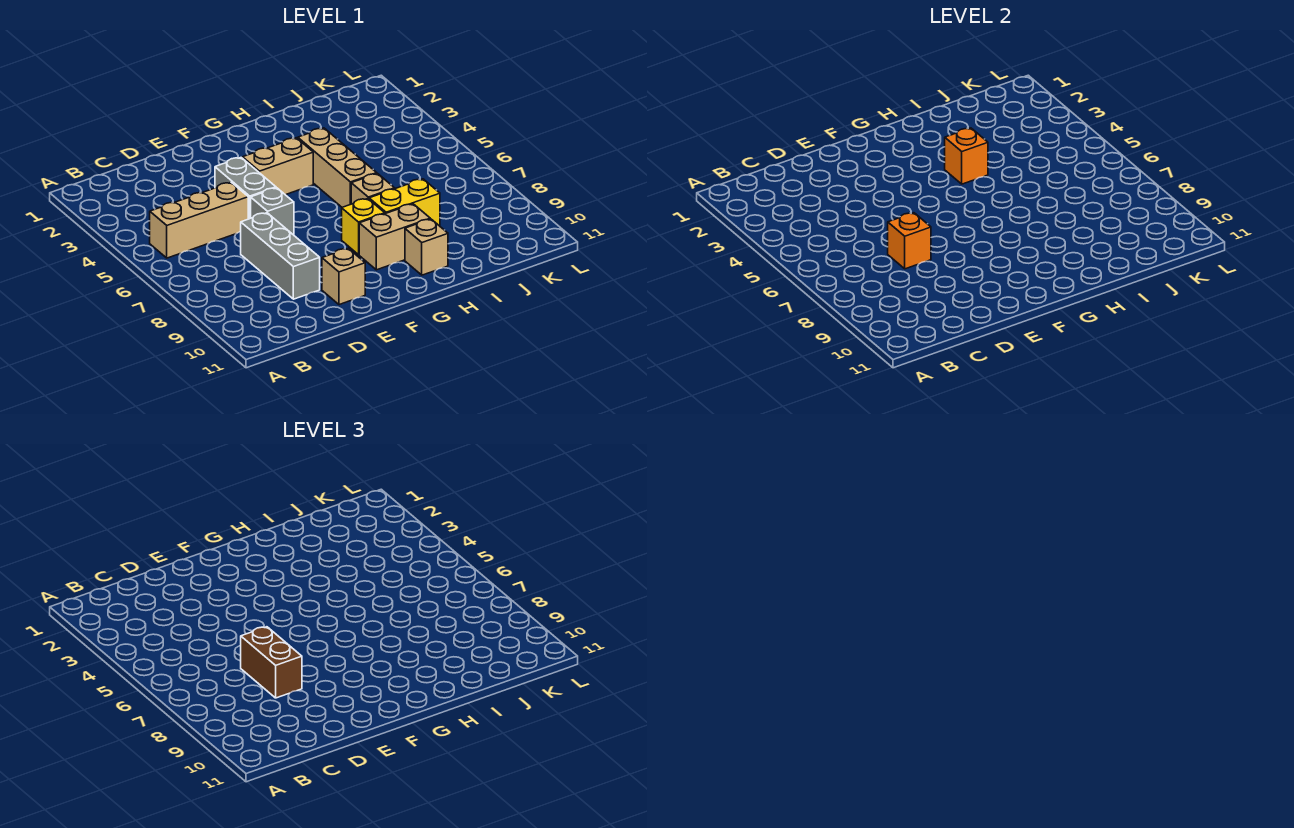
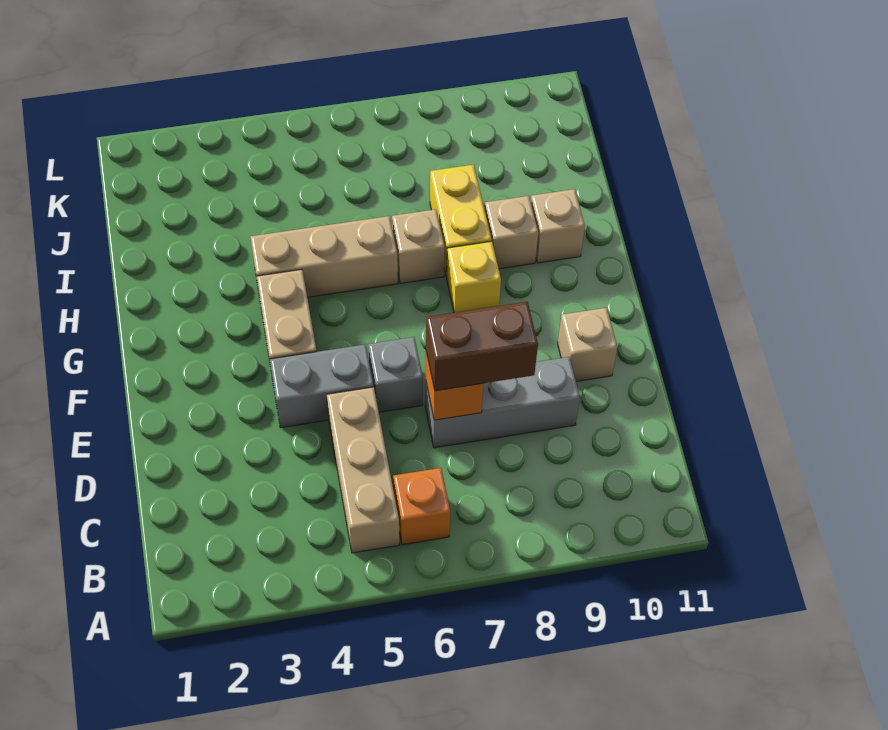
tan 1x2 brick [359,204,430,270] -> tan 1x1 brick [485,196,538,269]
orange 1x1 brick [945,128,988,184] -> orange 1x1 brick moved to [393,468,450,545]

